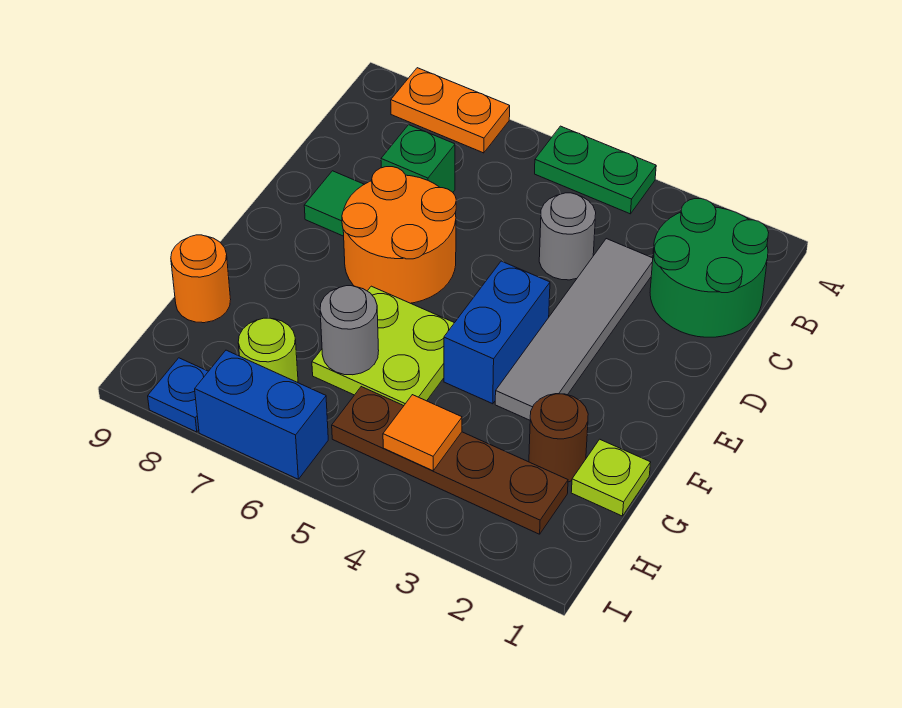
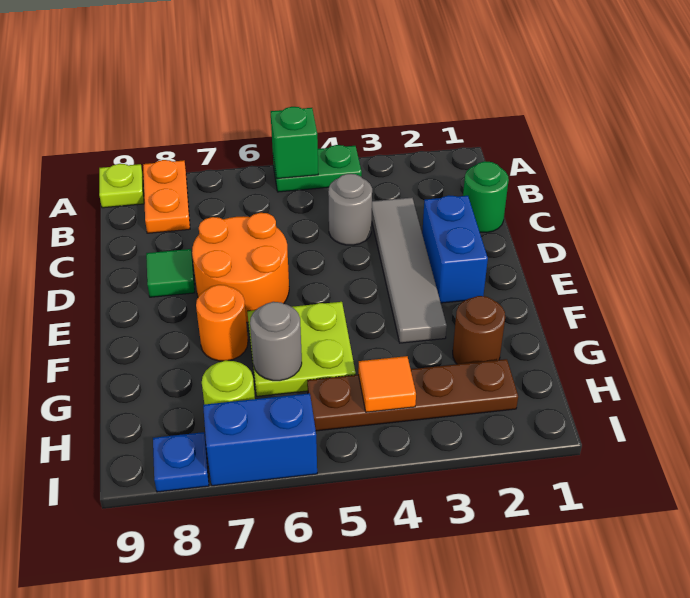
orange 1x2 plate [391,68,510,153] -> orange 1x2 plate turned to [143,160,190,233]
green 2x2 round brick [650,199,769,337] -> green 1x1 round brick [463,161,509,233]
green 1x1 brick [381,125,455,192] -> green 1x1 brick moved to [271,107,318,179]
blue 1x2 brick [444,261,550,404] -> blue 1x2 brick moved to [422,195,488,303]
lime 1x1 plate [571,439,651,516] -> lime 1x1 plate moved to [99,164,144,208]
orange 1x1 round brick [171,235,231,323] -> orange 1x1 round brick moved to [196,285,248,361]

